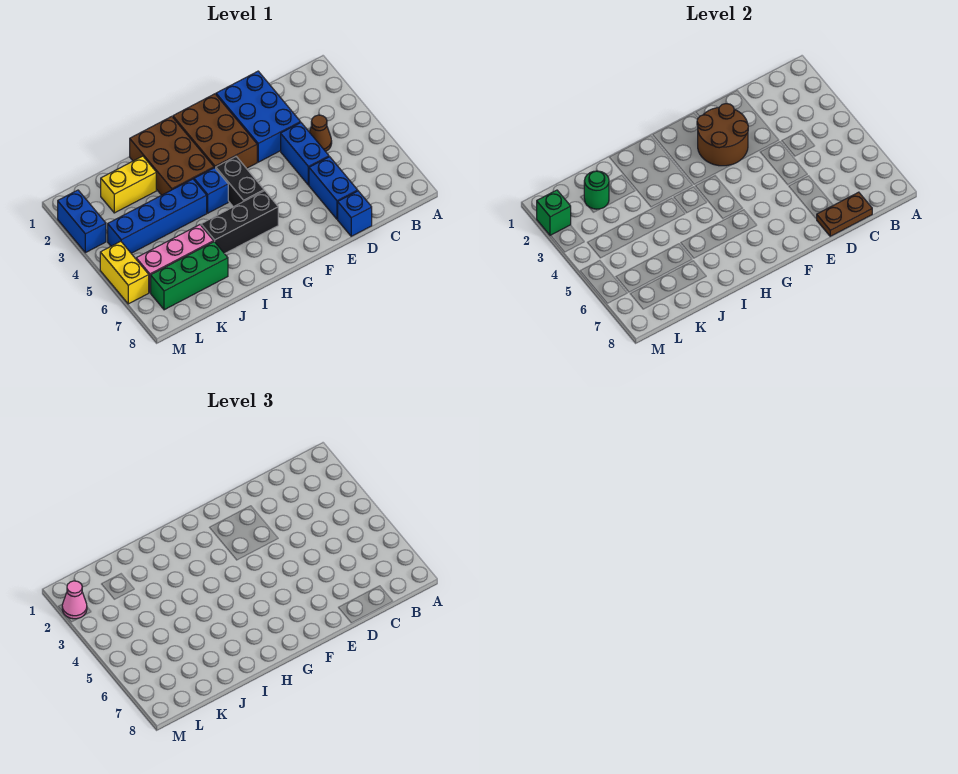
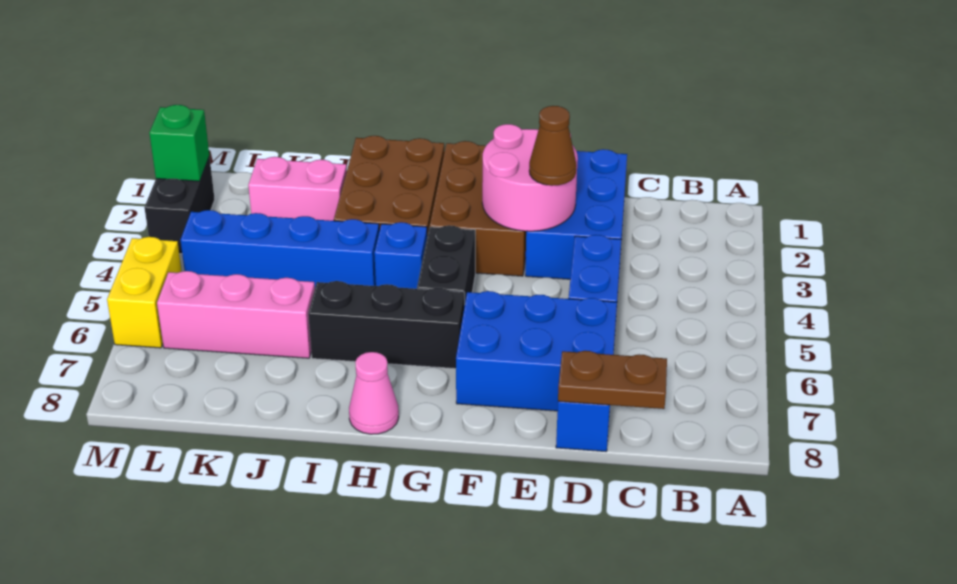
brown 1x1 cone [310,115,332,152] -> brown 1x1 cone moved to [529,106,576,186]
blue 1x2 brick [309,157,358,219] -> blue 2x3 brick [456,291,617,411]
brown 2x2 round brick [697,104,748,166] -> pink 2x2 round brick [482,124,578,231]
yellow 1x2 brick [101,156,156,213] -> pink 1x2 brick [248,157,347,221]
green 1x3 brick [151,242,228,310] -> none
green 1x1 round brick [584,171,609,209] -> none
blue 1x2 brick [58,190,106,253] -> black 1x2 brick [144,156,215,254]
pink 1x1 cone [62,581,87,619] -> pink 1x1 cone moved to [349,352,399,434]

